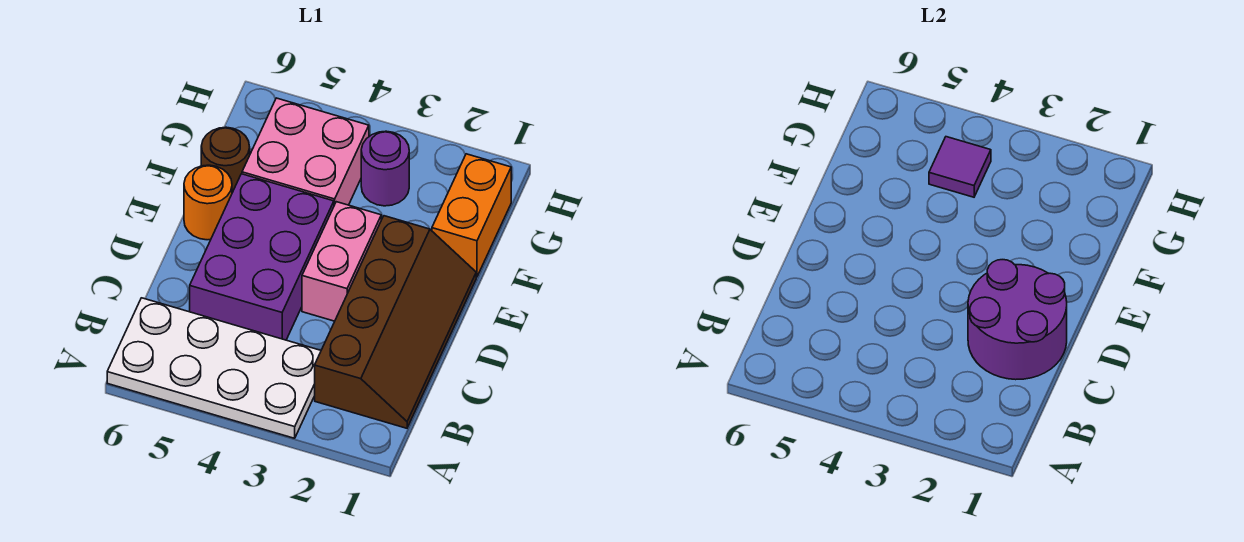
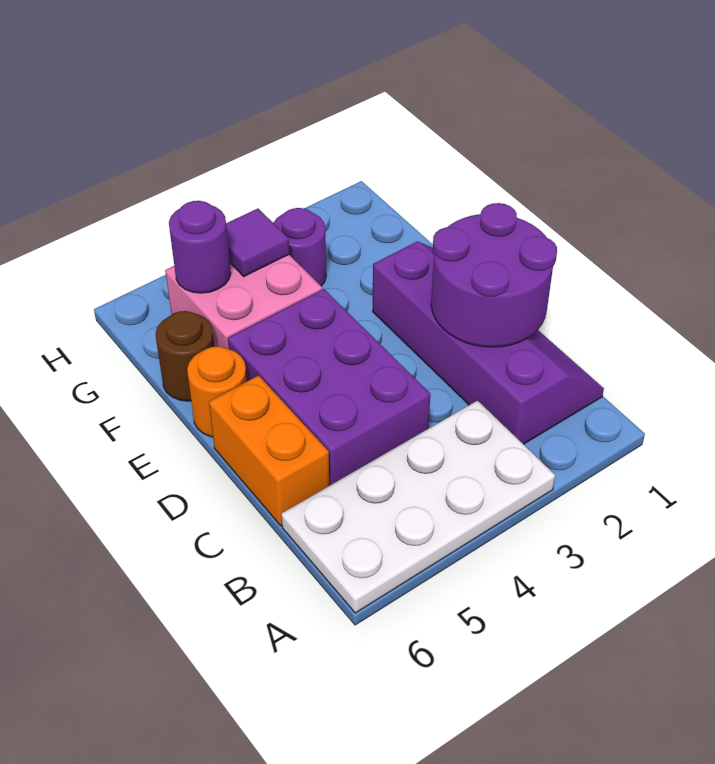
brown 2x4 slope [315,216,476,428] -> purple 2x4 slope [373,241,604,444]
pink 1x2 brick [302,202,381,321] -> none
orange 1x2 brick [432,154,511,277] -> orange 1x2 brick moved to [209,375,329,526]
none -> purple 1x1 round brick [169,201,231,293]

